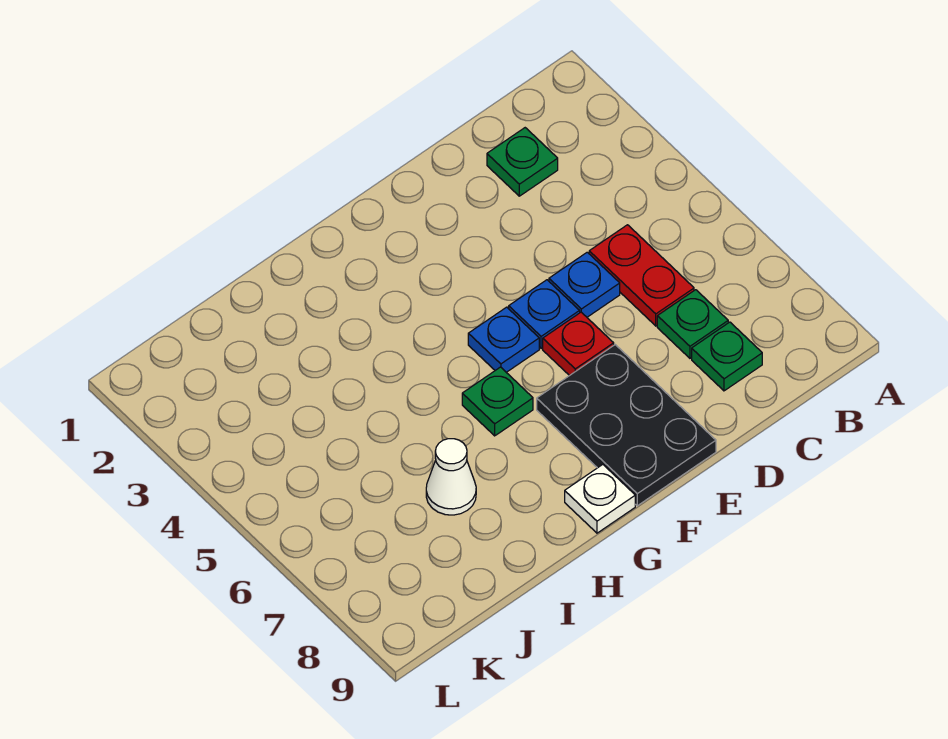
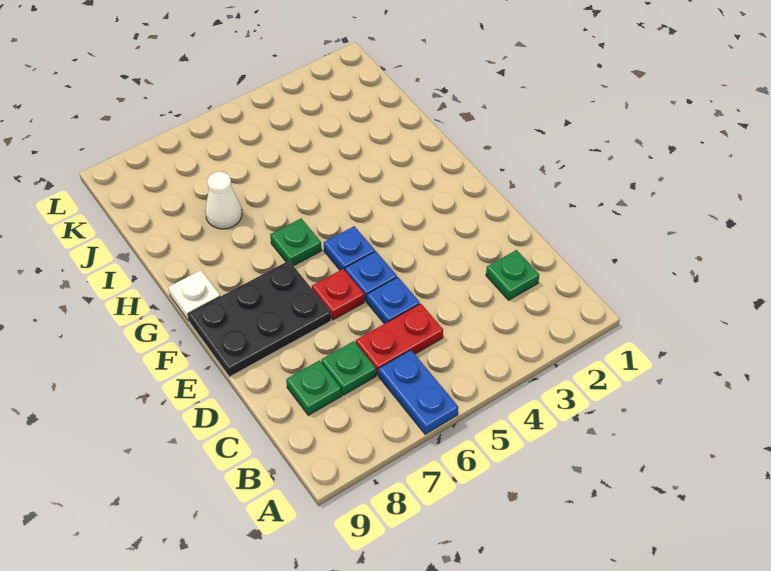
none -> blue 1x2 plate [379,350,458,434]

